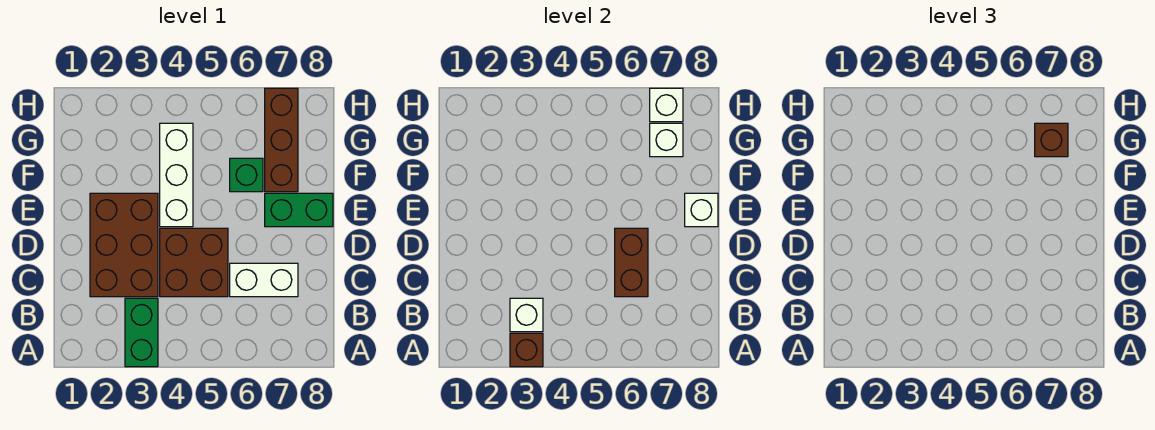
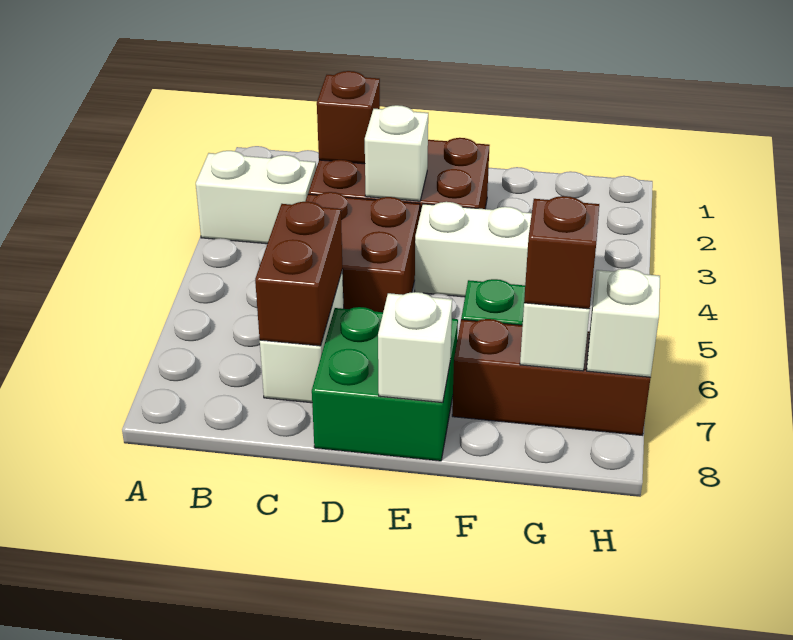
green 1x2 brick [125,298,158,367] -> white 1x2 brick [196,151,316,244]
brown 1x1 brick [510,333,543,367] -> brown 1x1 brick moved to [317,71,380,164]
white 1x1 brick [510,298,543,332] -> white 1x1 brick moved to [365,105,428,201]
brown 1x2 brick [615,228,648,297] -> brown 1x2 brick turned to [255,202,342,346]
green 1x2 brick [265,193,333,227] -> green 2x2 brick [312,307,458,461]

